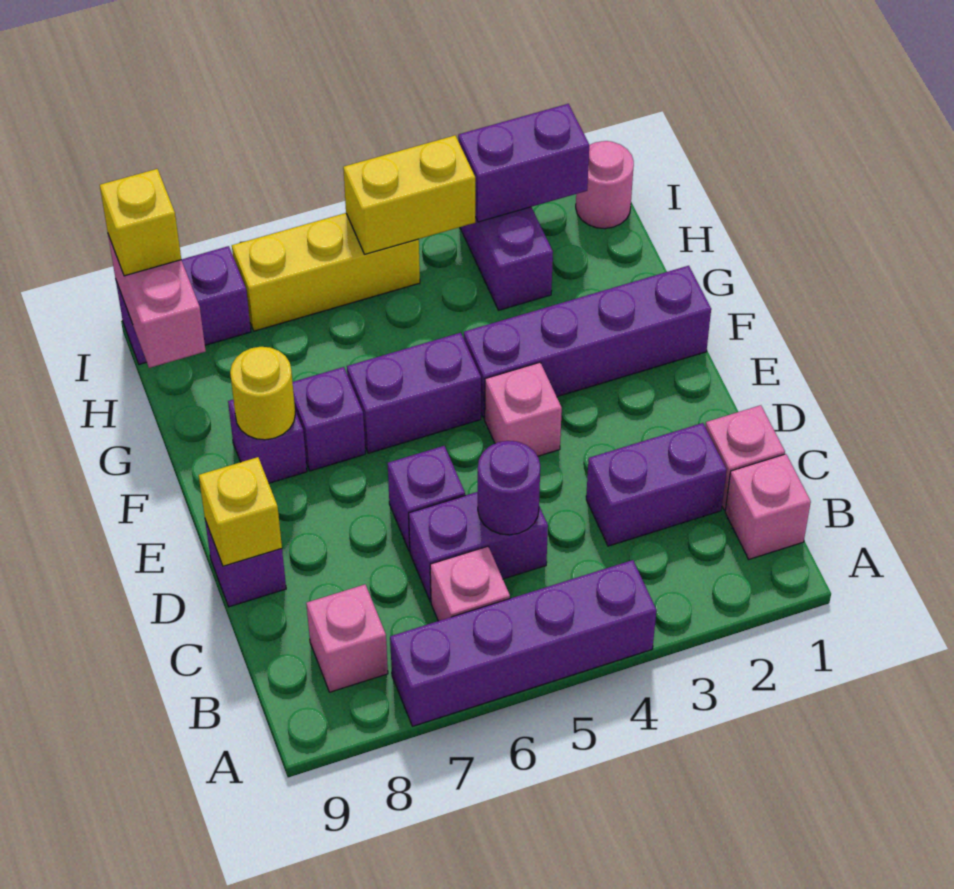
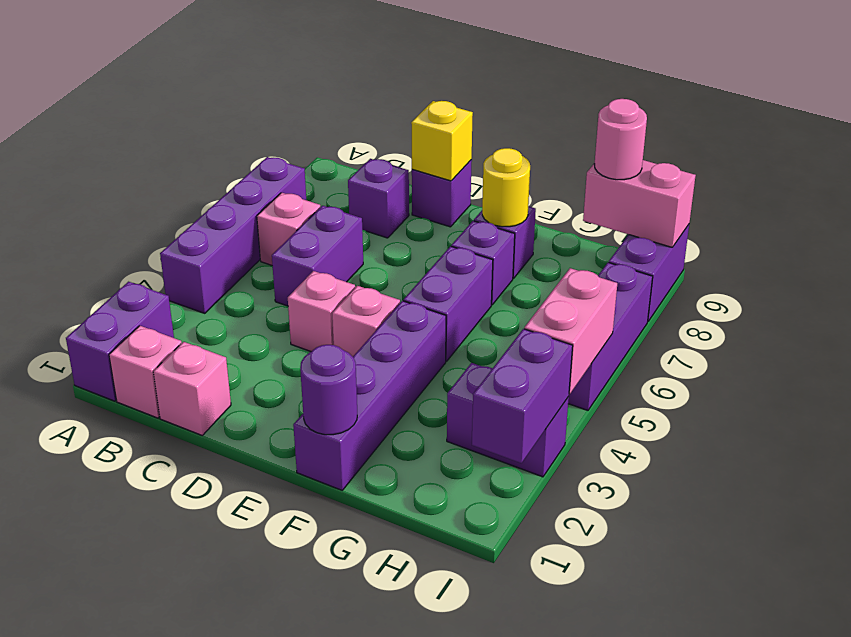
pink 1x1 brick [306,585,388,692] -> pink 1x1 brick moved to [288,271,355,352]
purple 1x2 brick [586,423,726,546] -> purple 1x2 brick moved to [66,282,174,401]
purple 1x1 round brick [478,441,540,535] -> purple 1x1 round brick moved to [300,345,357,435]
purple 1x1 brick [388,446,465,551] -> purple 1x1 brick moved to [348,159,409,238]
pink 1x1 round brick [576,141,634,229] -> pink 1x1 round brick moved to [594,99,647,180]
yellow 1x2 brick [343,135,475,254] -> pink 1x2 brick [524,268,617,394]
yellow 1x3 brick [232,213,420,331] -> purple 1x3 brick [568,262,653,410]
yellow 1x1 brick [100,169,181,276] -> none

